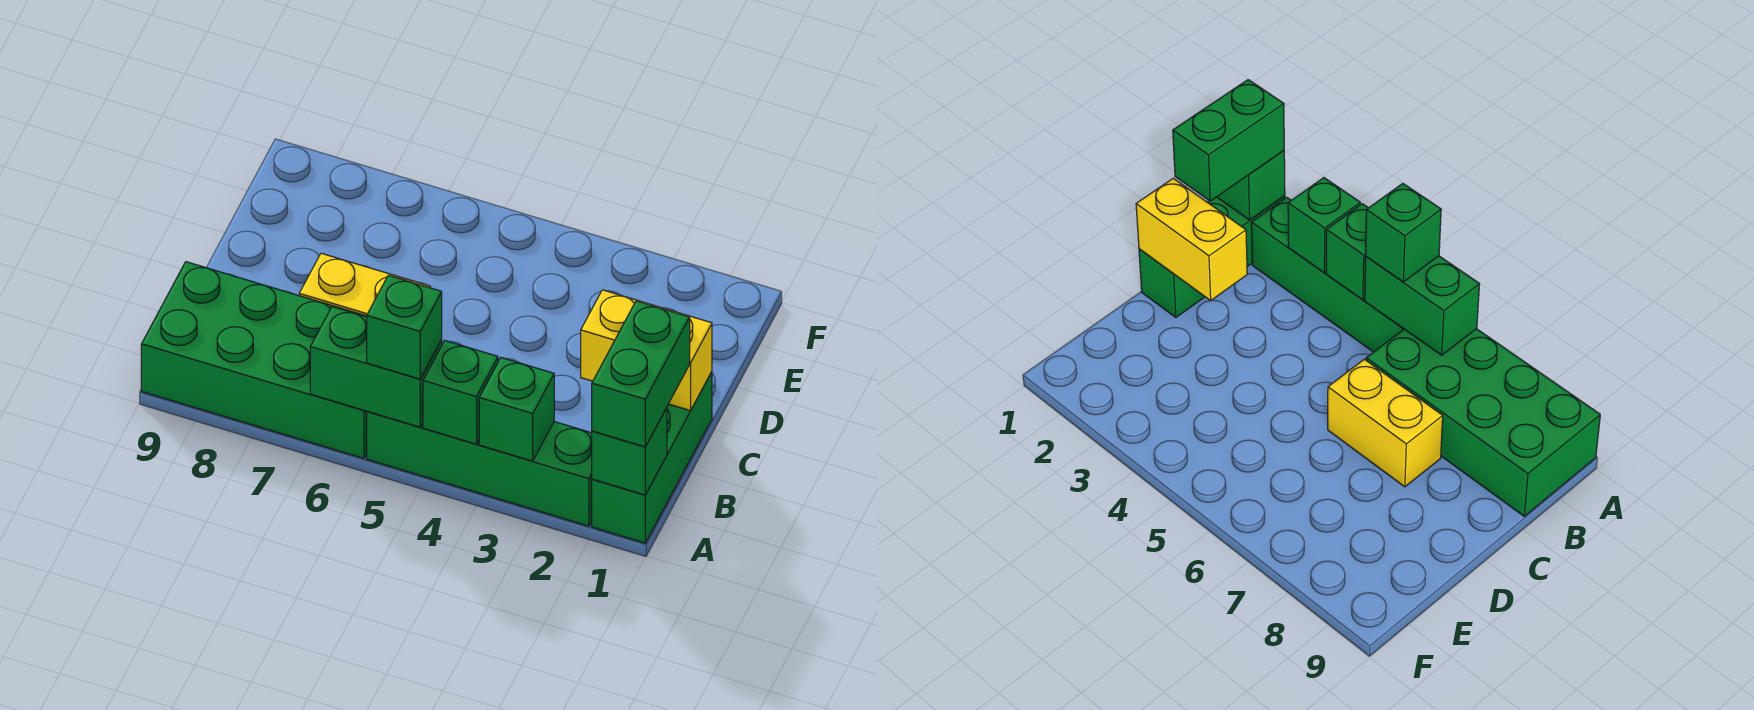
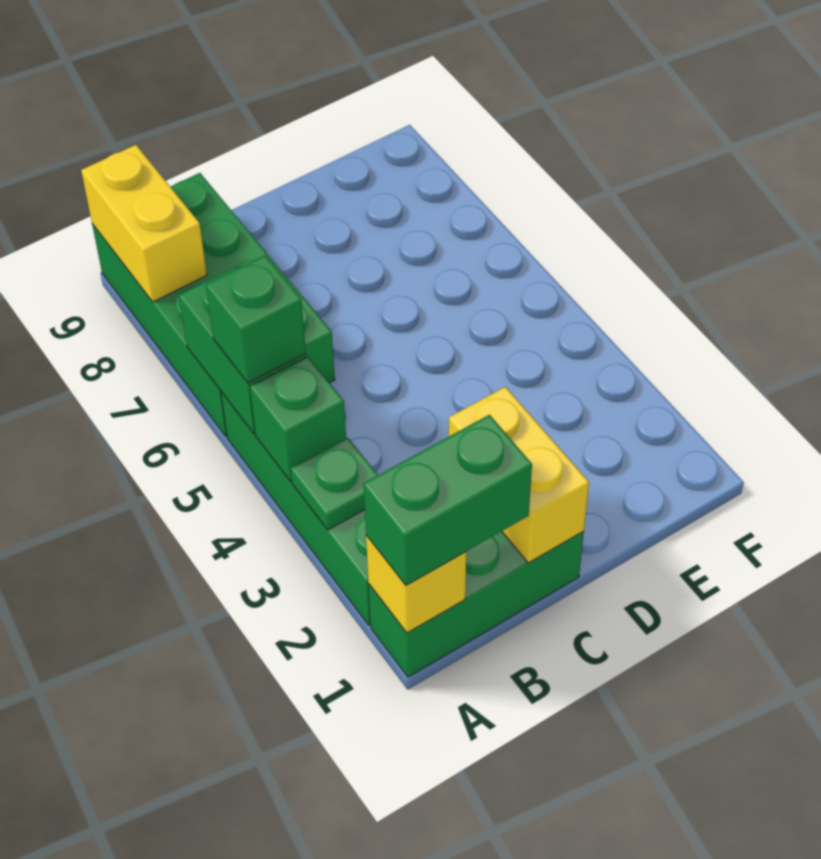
green 1x1 brick [592,408,667,495] -> yellow 1x1 brick [366,535,466,633]
green 1x1 brick [479,358,554,461] -> green 1x1 plate [291,437,378,530]
yellow 1x2 brick [299,253,431,316] -> yellow 1x2 brick moved to [81,145,207,302]

